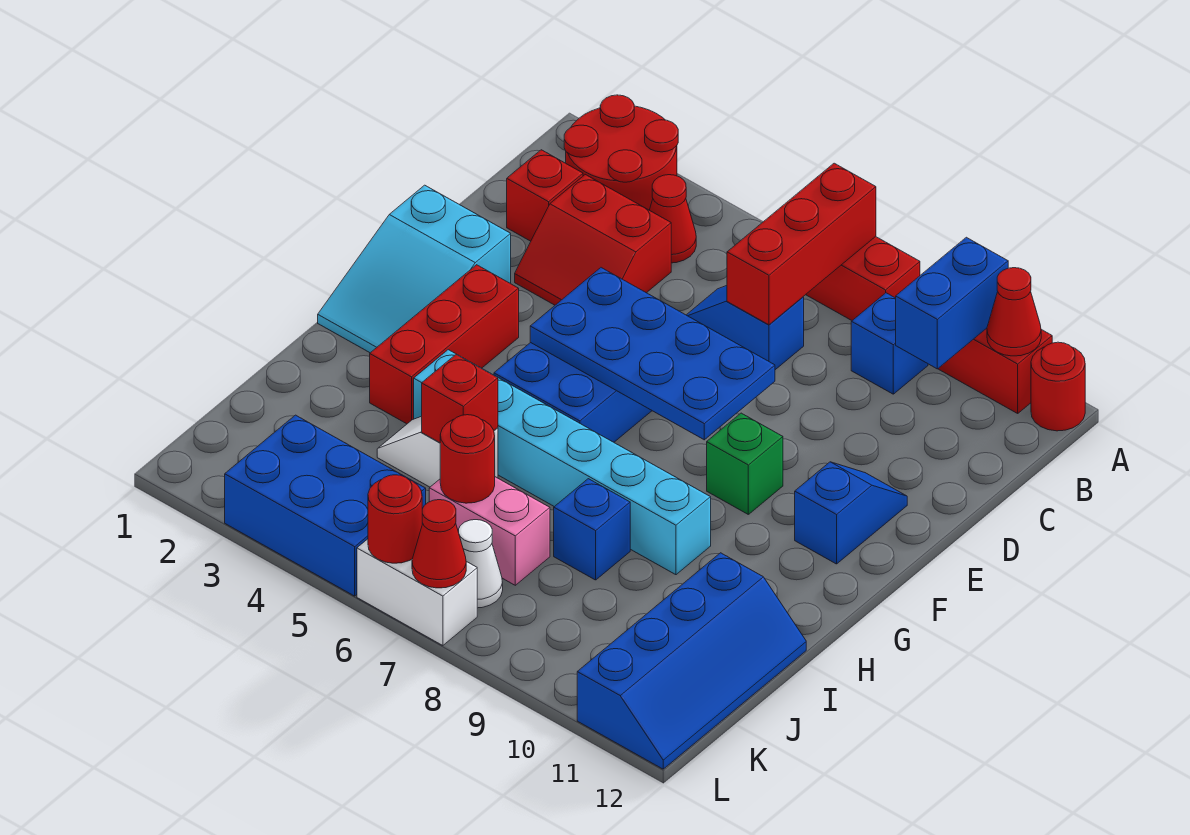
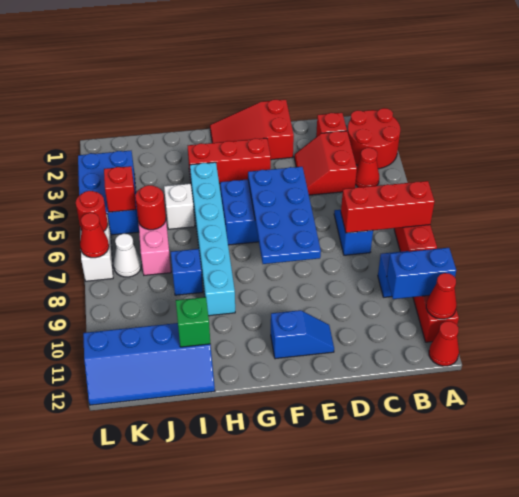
red 1x1 round brick [1031,342,1085,431] -> red 1x1 cone [429,321,459,366]
cyan 2x3 slope [318,185,511,353] -> red 2x3 slope [210,100,294,160]
green 1x1 brick [707,413,783,514] -> green 1x1 brick moved to [176,297,210,347]
red 1x1 brick [422,354,498,443] -> red 1x1 brick moved to [104,166,136,212]

